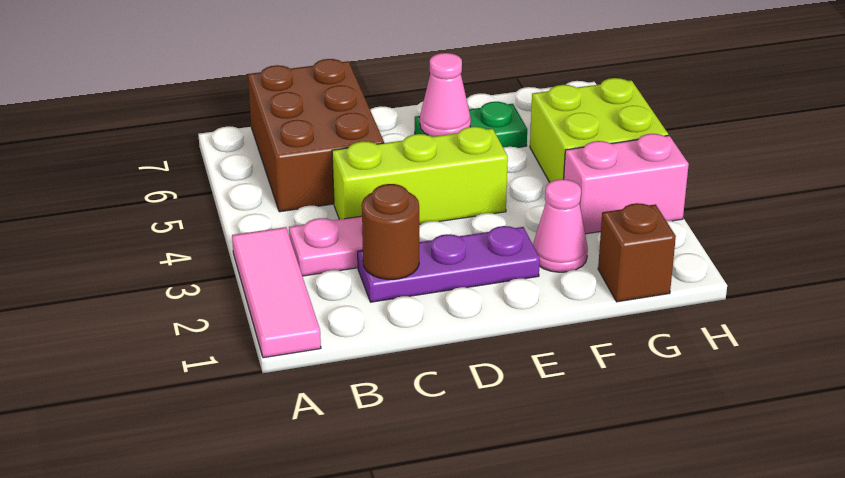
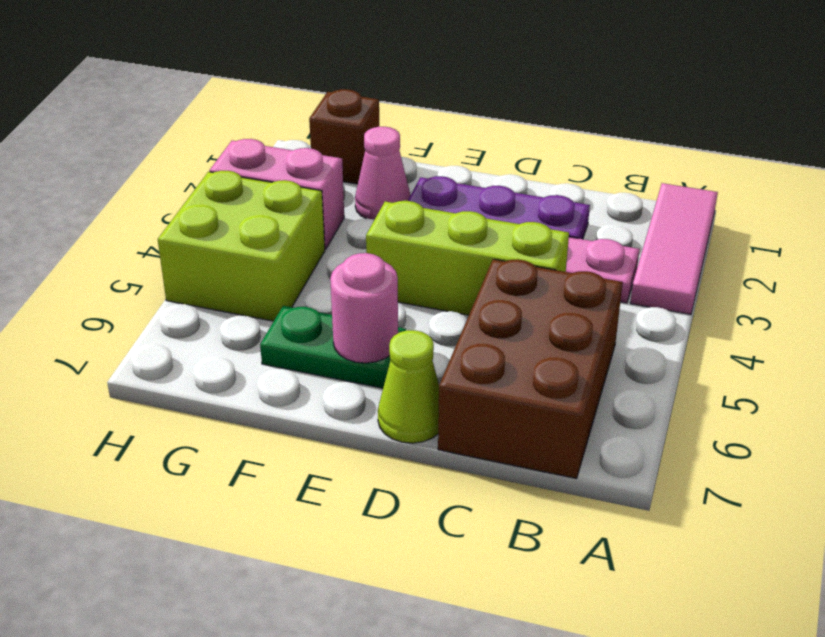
brown 1x1 round brick [362,184,419,279] -> none
none -> lime 1x1 cone [378,330,439,443]
pink 1x1 cone [420,53,471,137] -> pink 1x1 round brick [330,253,398,363]

